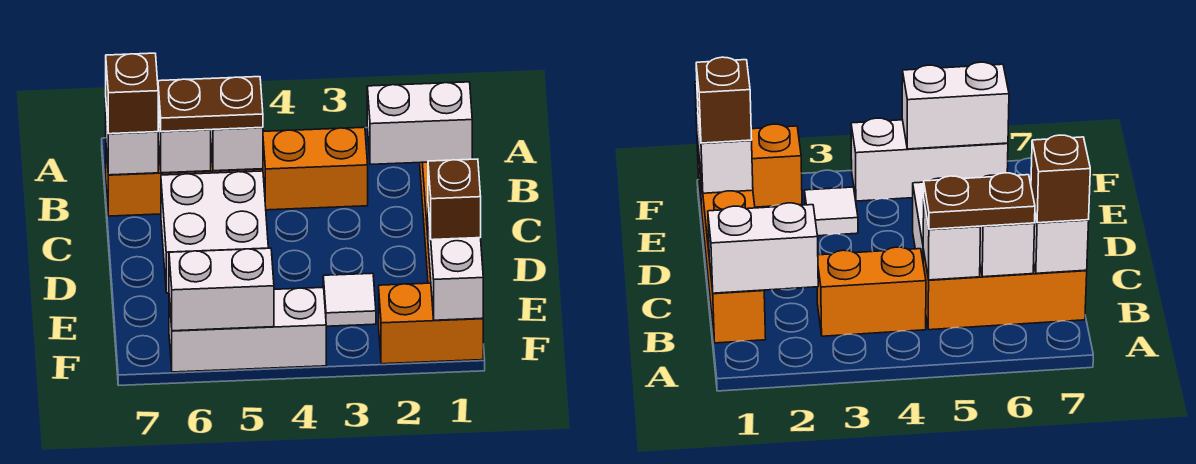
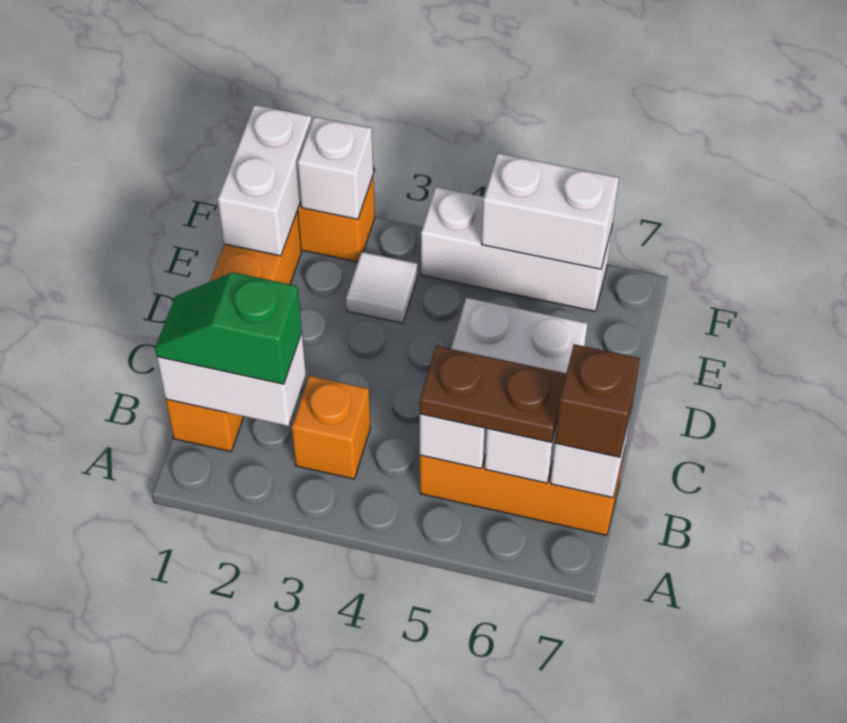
none -> green 1x2 slope [155,272,302,384]
orange 1x2 brick [263,127,368,210] -> orange 1x1 brick [292,376,370,479]
brown 1x1 brick [428,159,481,240] -> none
none -> white 1x1 brick [297,117,373,219]

